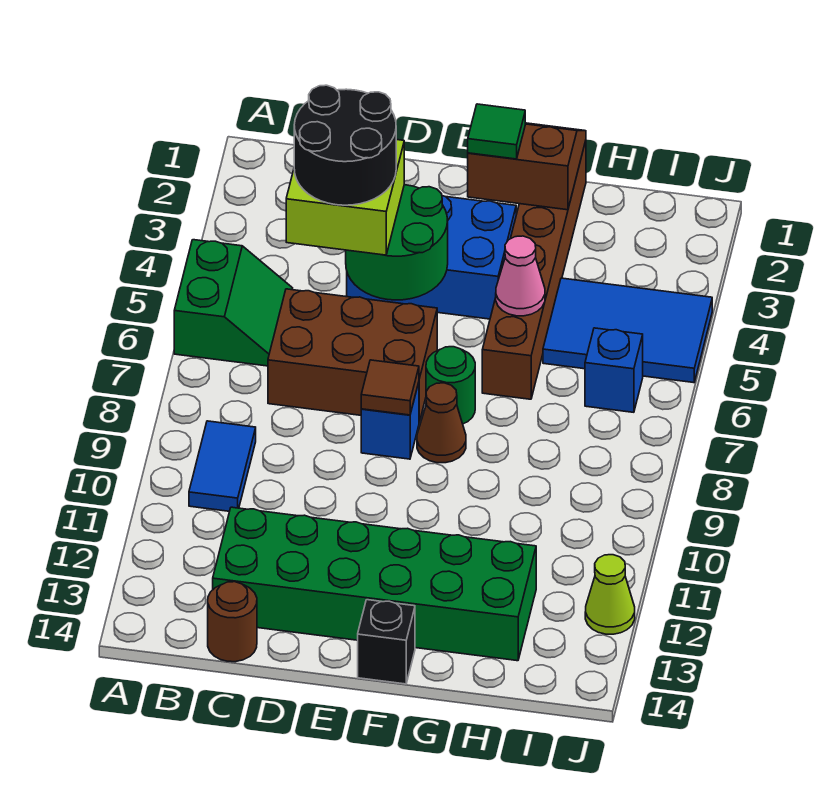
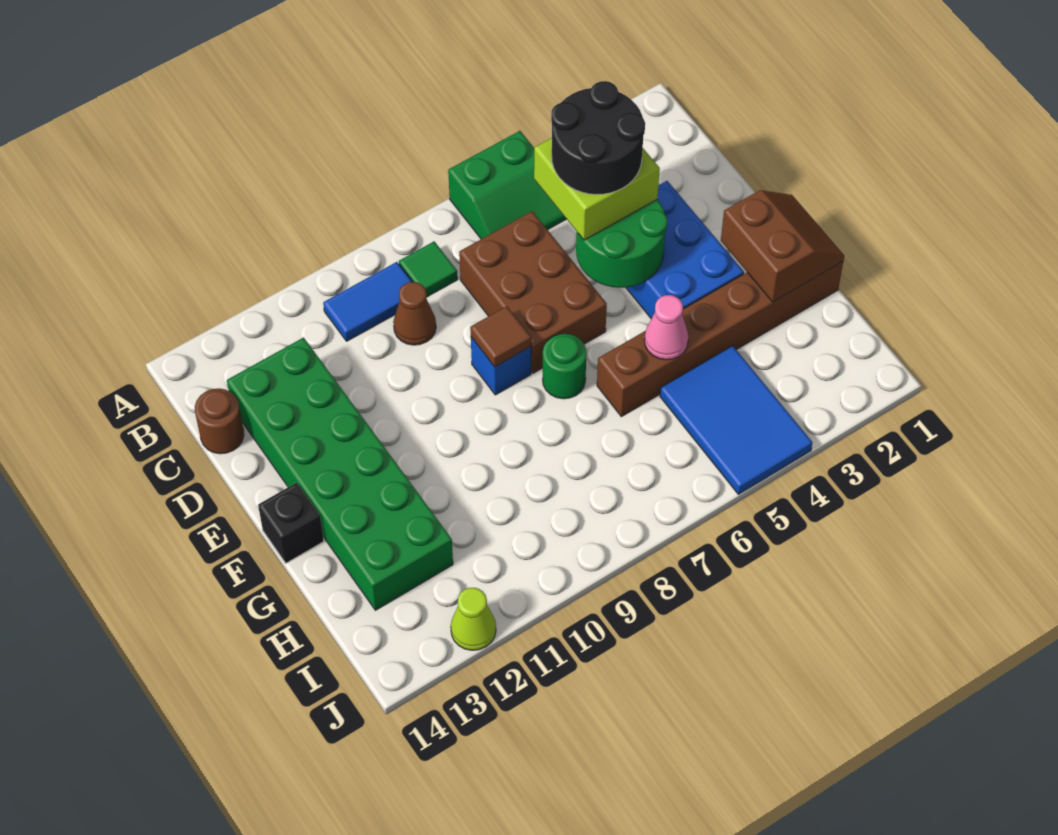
green 1x1 tile [468,104,525,159] -> green 1x1 tile moved to [399,242,458,297]
brown 1x1 cone [417,383,466,463] -> brown 1x1 cone moved to [393,282,436,345]
blue 1x1 brick [585,328,643,412] -> none

